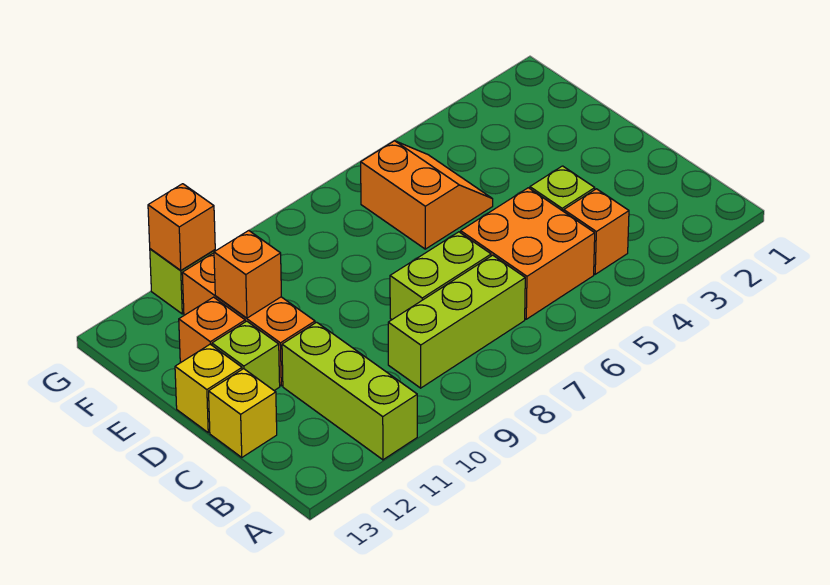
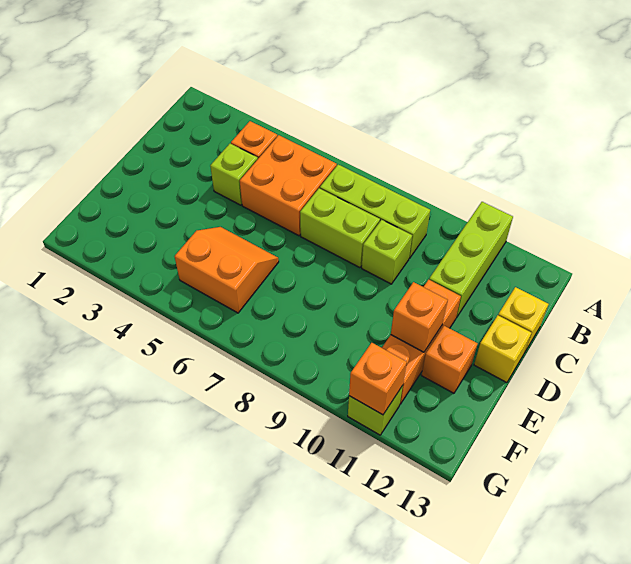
lime 1x1 brick [212,321,280,390] -> lime 1x1 brick moved to [362,220,412,284]
orange 2x2 slope [361,141,493,249] -> orange 2x2 slope turned to [175,227,279,313]

